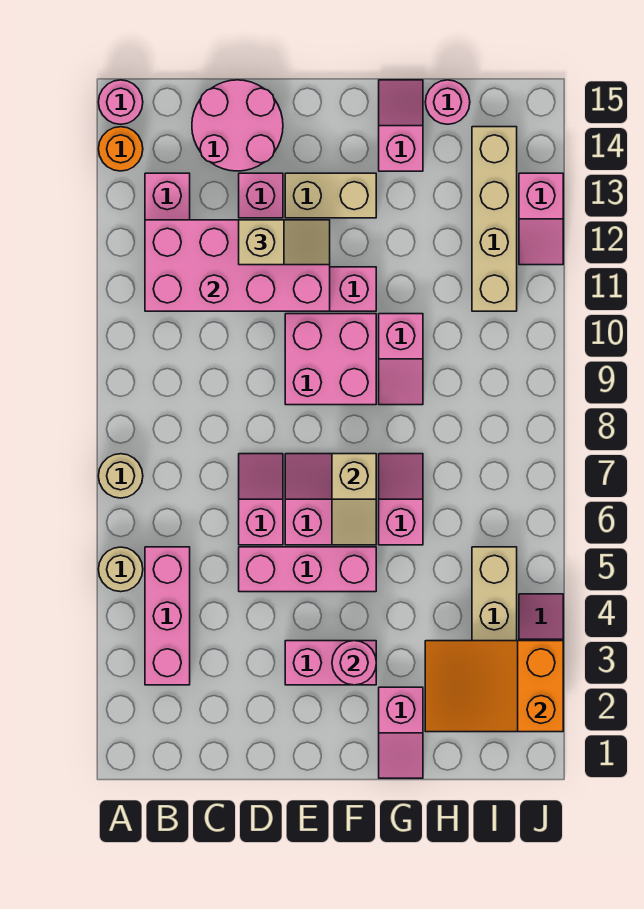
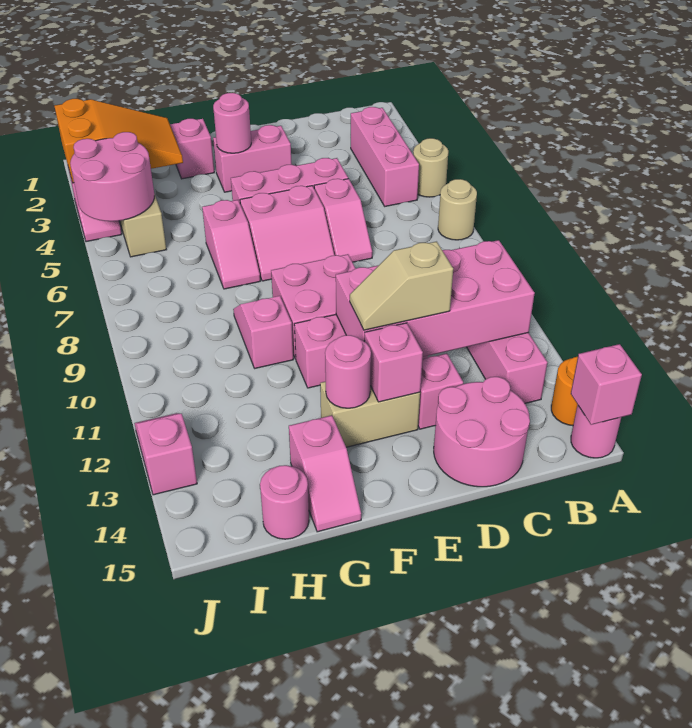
none -> pink 1x1 brick [571,344,642,425]
none -> pink 1x1 brick [364,323,423,402]
tan 1x2 slope [332,454,376,545] -> none
none -> pink 1x1 round brick [325,335,371,408]
none -> pink 2x2 round brick [70,132,154,221]
tan 1x4 brick [472,127,517,311] -> none

